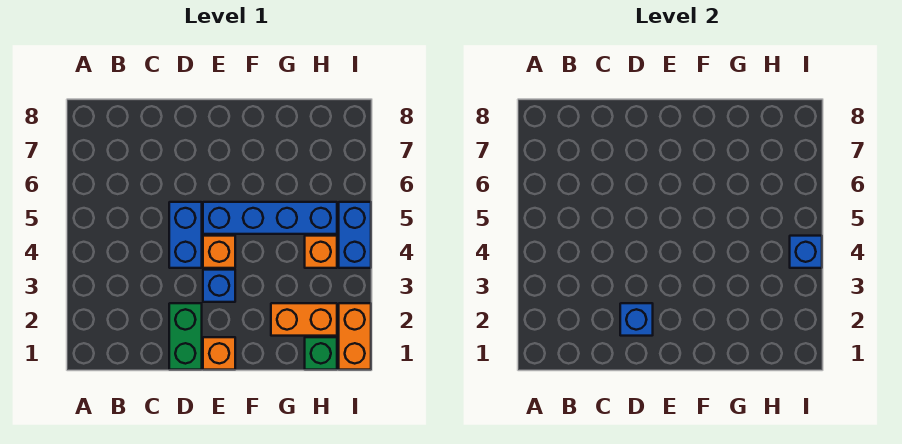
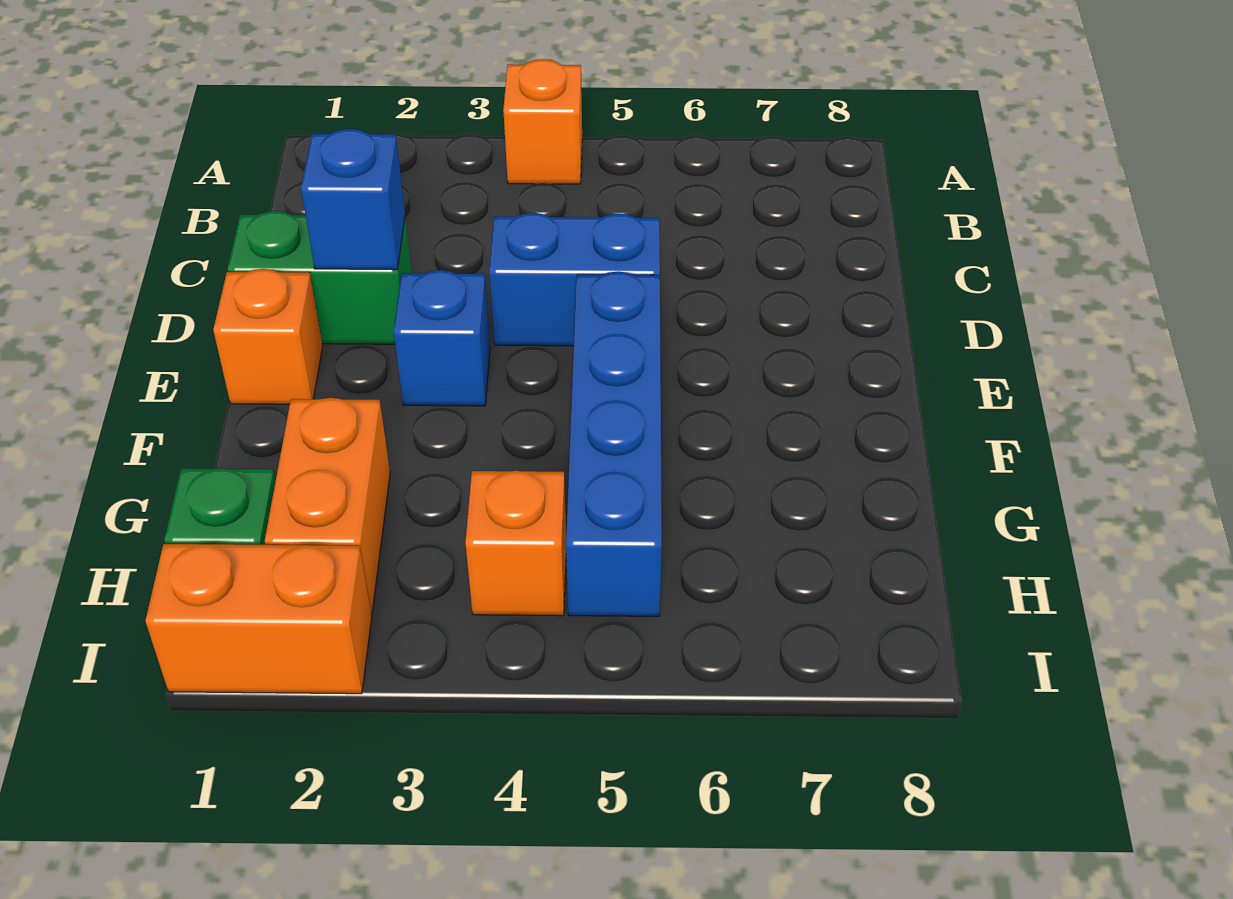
orange 1x1 brick [203,236,235,268] -> orange 1x1 brick moved to [503,59,582,184]
blue 1x2 brick [339,202,371,268] -> none
blue 1x1 brick [790,236,822,268] -> none

